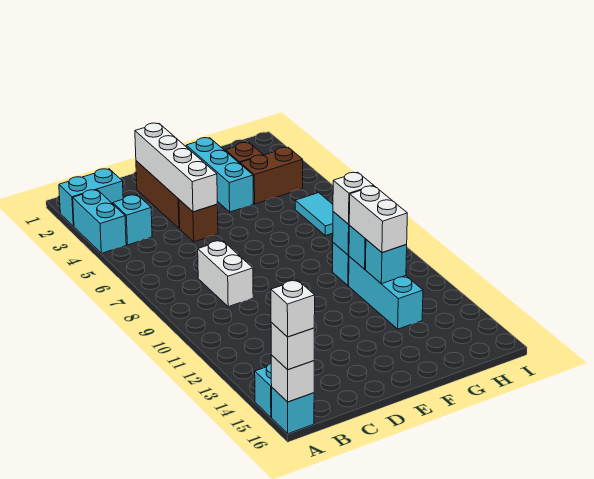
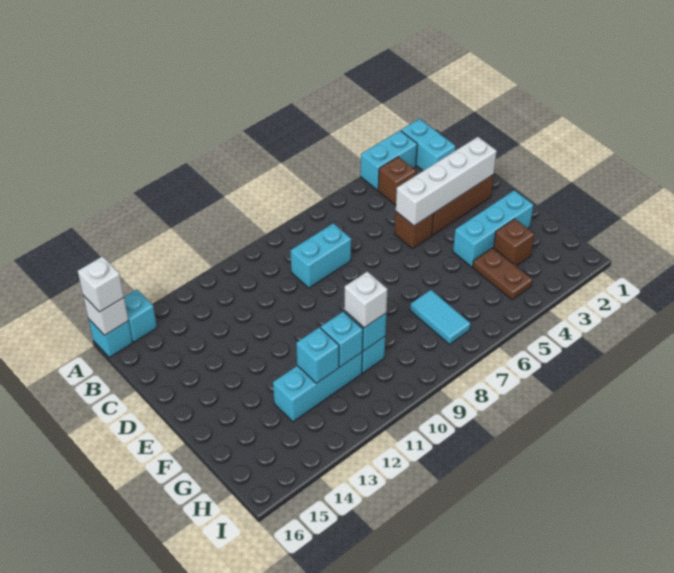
white 1x1 brick [271,280,315,337] -> none
cyan 1x1 brick [113,195,152,245] -> brown 1x1 brick [378,157,416,205]
white 1x2 brick [198,241,253,307] -> cyan 1x2 brick [291,223,351,288]
brown 1x2 brick [240,147,303,204] -> brown 1x2 plate [473,248,532,300]
white 1x2 brick [349,186,407,253] -> none
cyan 1x2 tile [295,193,333,236] -> cyan 1x2 tile turned to [410,290,471,344]

